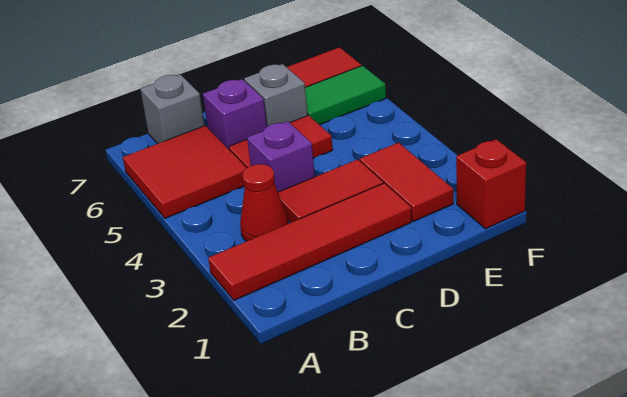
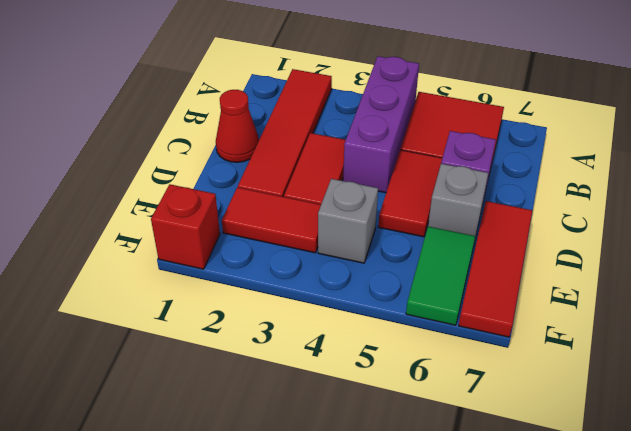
red 1x1 cone [240,164,288,241] -> red 1x1 cone moved to [216,90,259,162]
grey 1x1 brick [140,74,204,144] -> grey 1x1 brick moved to [318,179,378,263]
purple 1x1 brick [247,122,315,192] -> purple 1x3 brick [343,56,419,193]

